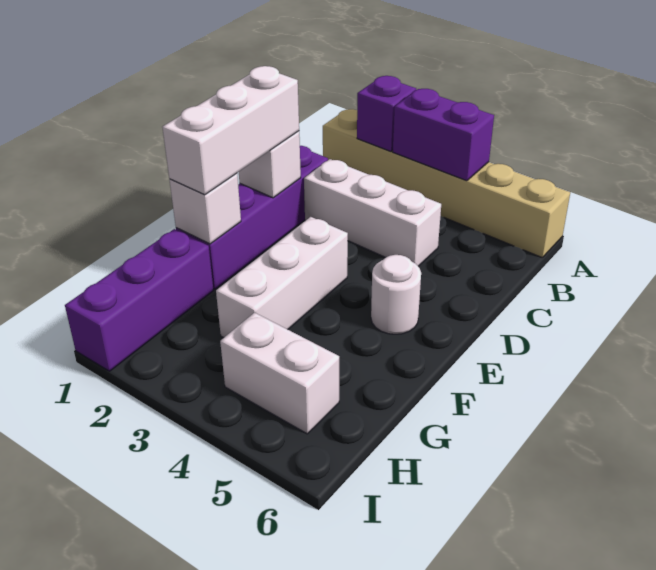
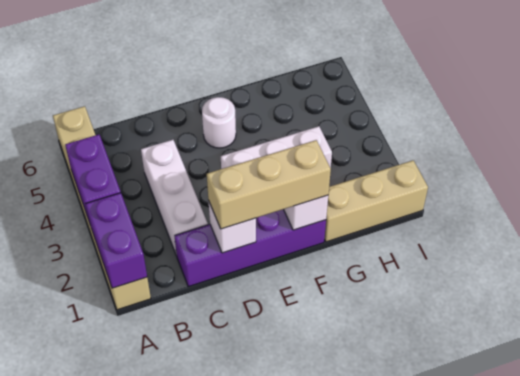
purple 1x1 brick [357,76,416,151] -> purple 1x2 brick [85,193,147,288]
white 1x3 brick [162,66,299,195] -> tan 1x3 brick [207,140,331,229]
purple 1x3 brick [65,229,213,371] -> tan 1x3 brick [324,160,428,242]
white 1x2 brick [220,312,339,434] -> none

